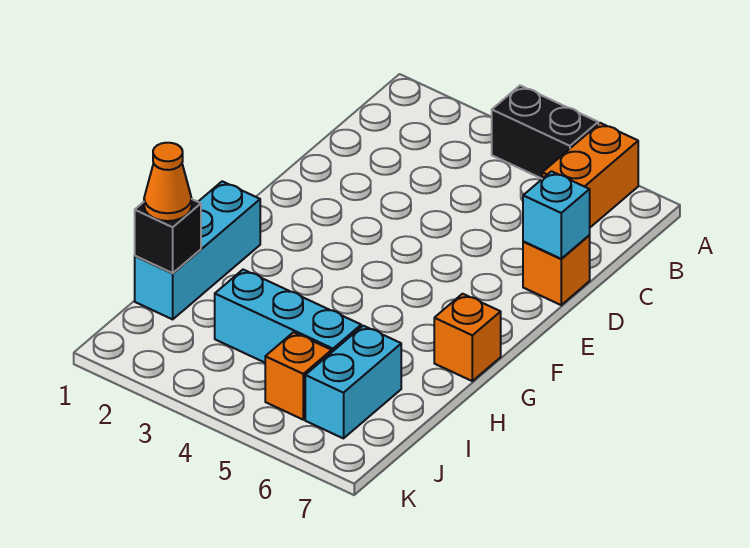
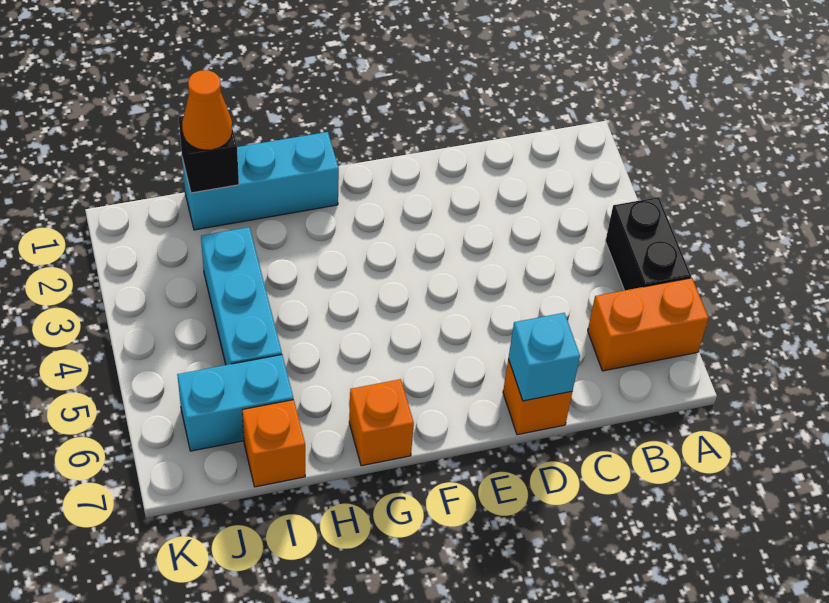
orange 1x1 brick [265,332,332,420] -> orange 1x1 brick moved to [242,400,305,487]

